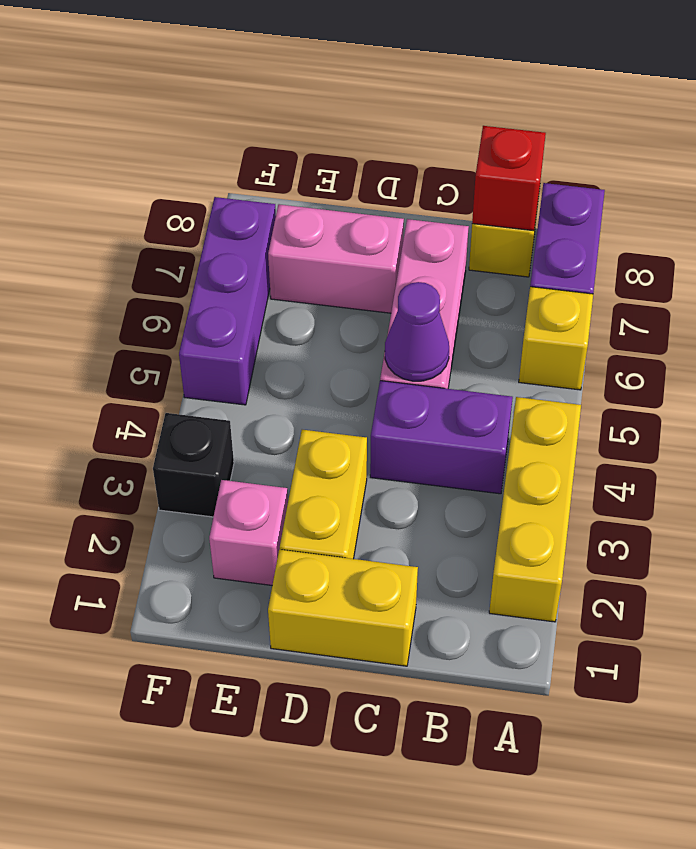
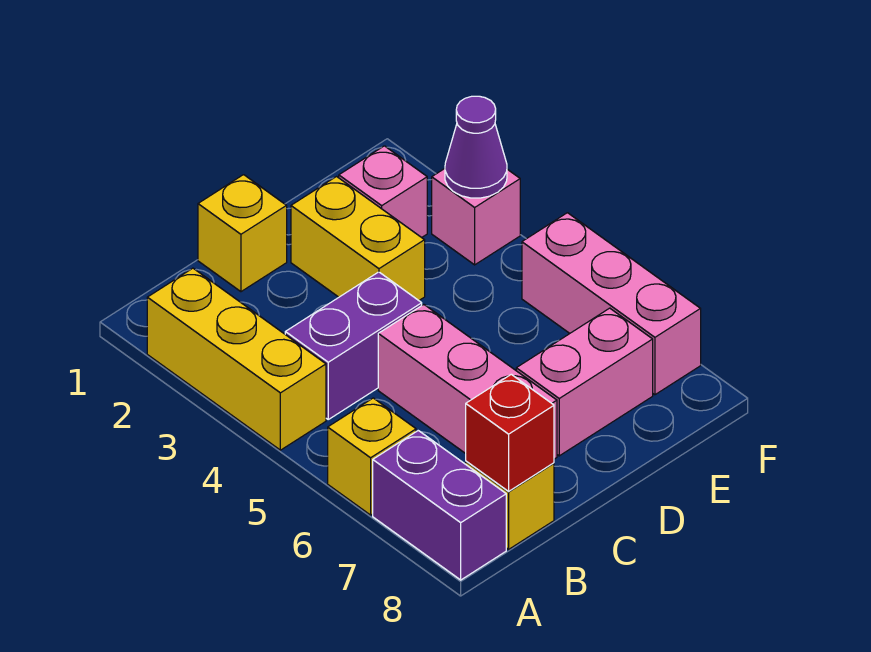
yellow 1x2 brick [268,550,418,666] -> yellow 1x1 brick [198,175,287,292]
purple 1x1 cone [385,282,449,381] -> purple 1x1 cone moved to [445,96,507,198]
black 1x1 brick [153,413,234,517] -> pink 1x1 brick [432,169,520,265]
purple 1x3 brick [179,197,276,405] -> pink 1x3 brick [522,213,701,395]

